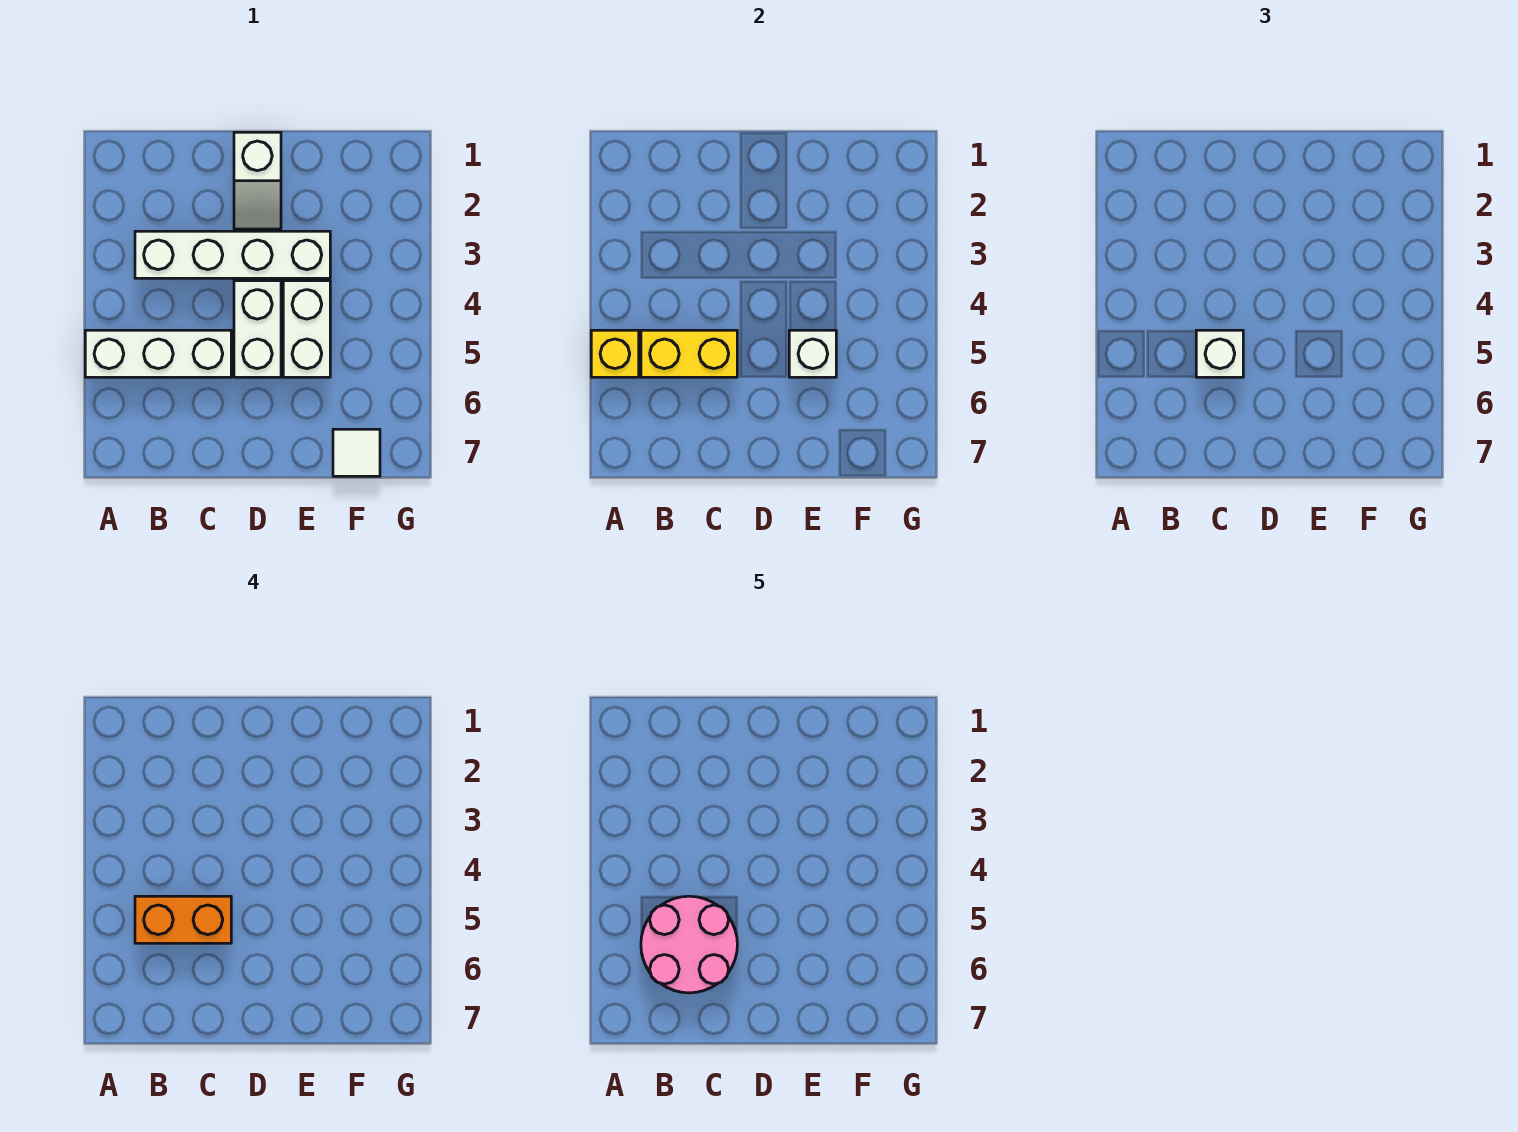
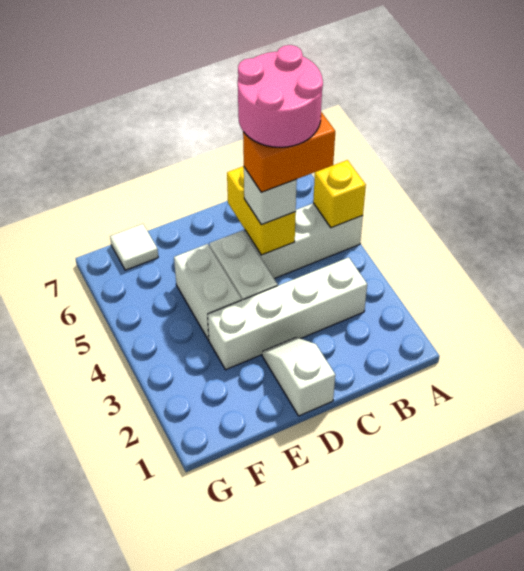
yellow 1x2 brick [641,330,737,377] -> yellow 1x2 brick turned to [227,166,296,255]
white 1x1 brick [789,330,836,377] -> none

